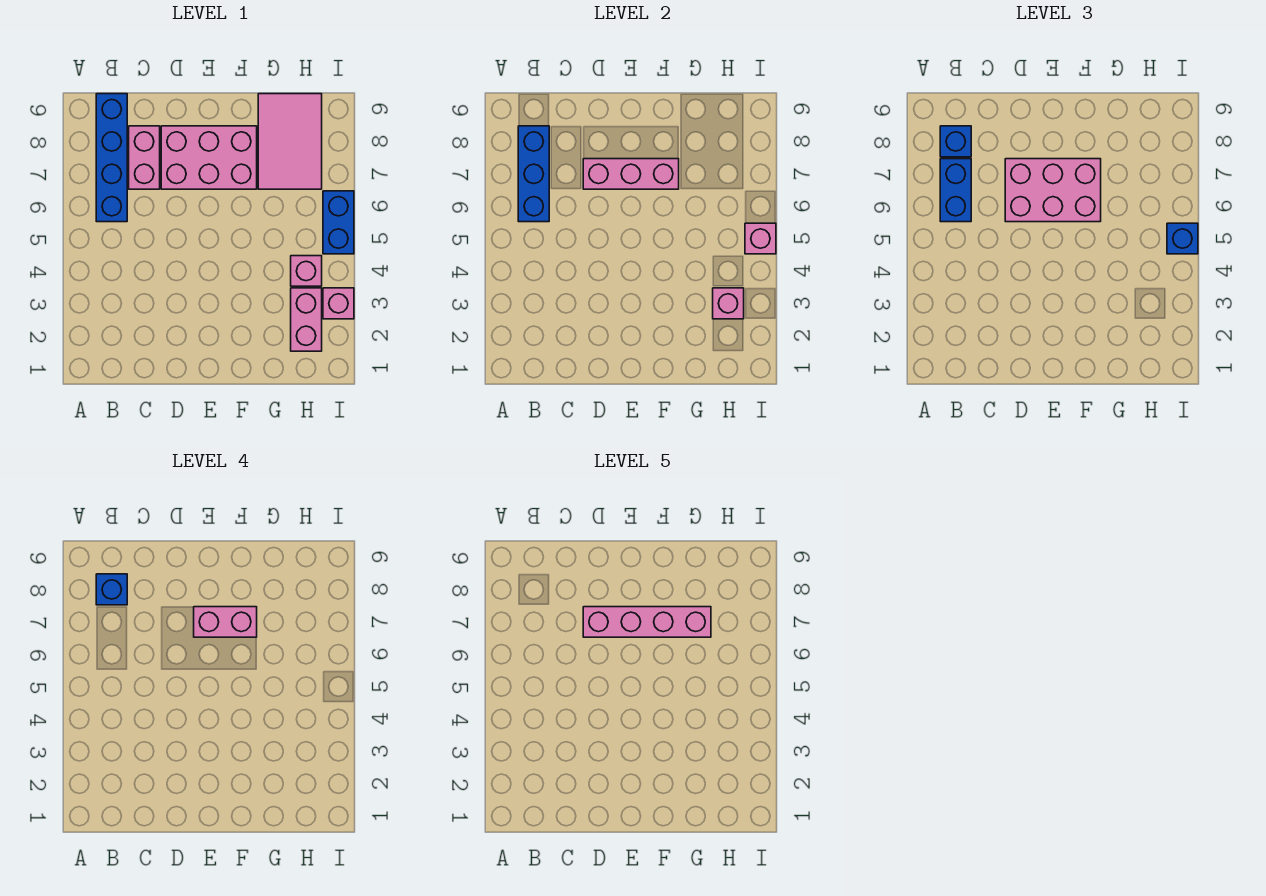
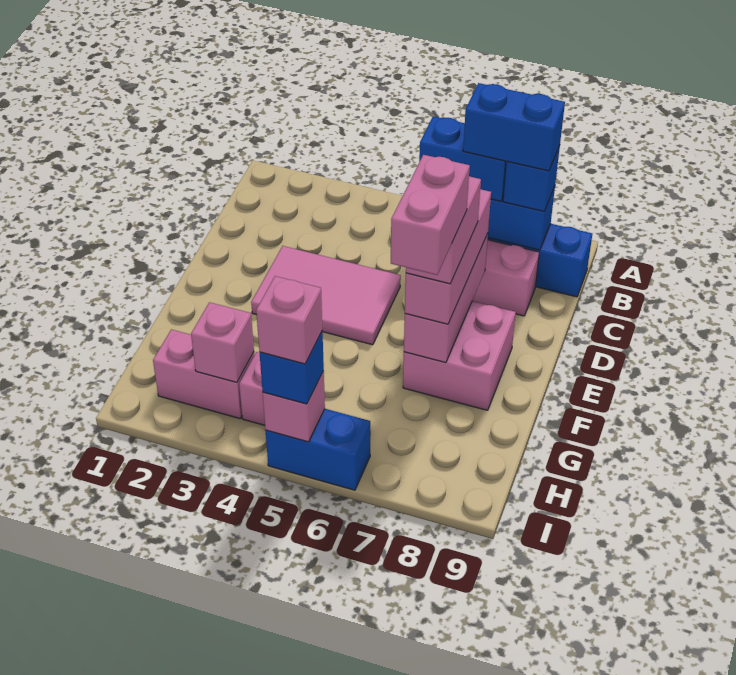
blue 1x1 brick [96,574,127,605] -> blue 1x2 brick [463,83,565,171]
pink 2x3 brick [1005,159,1101,222] -> pink 1x3 brick [405,189,491,324]
pink 2x3 brick [161,126,257,189] -> pink 2x2 brick [403,301,516,410]
pink 1x4 brick [583,607,711,637] -> pink 1x2 brick [391,155,470,275]
pink 2x3 tile [258,94,322,189] -> pink 2x3 tile moved to [251,246,401,345]
pink 1x1 brick [323,288,354,319] -> pink 1x1 brick moved to [256,276,322,364]

